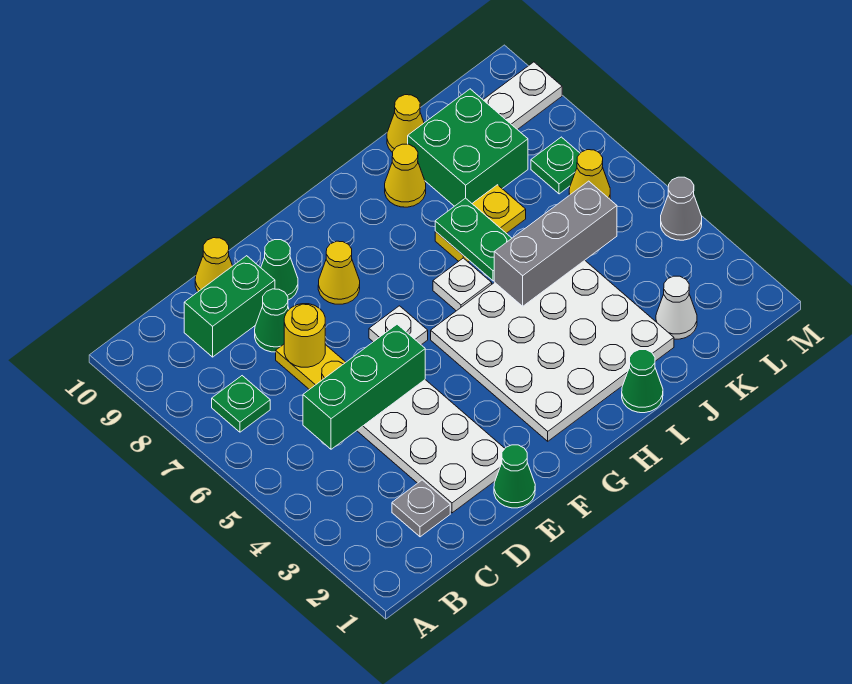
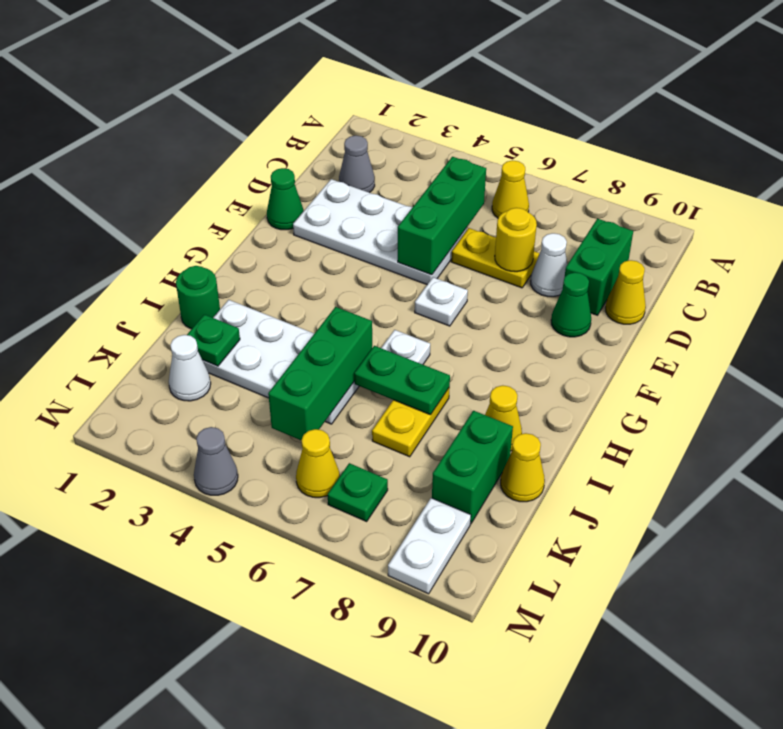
green 1x1 plate [212,376,270,432] -> green 1x1 plate moved to [187,315,240,366]
grey 1x1 plate [392,480,450,537] -> grey 1x1 cone [339,135,375,193]
green 1x1 cone [255,289,289,352] -> white 1x1 cone [530,233,567,297]
yellow 1x1 cone [318,241,360,304] -> yellow 1x1 cone moved to [492,160,529,218]
white 4x4 plate [431,260,674,441] -> white 2x4 plate [202,300,359,424]
green 1x1 cone [622,350,663,413] -> green 1x1 round brick [176,266,220,329]
grey 1x3 brick [494,181,617,306] -> green 1x3 brick [268,307,372,440]
green 2x2 brick [408,89,528,206] -> green 1x2 brick [432,411,513,524]

